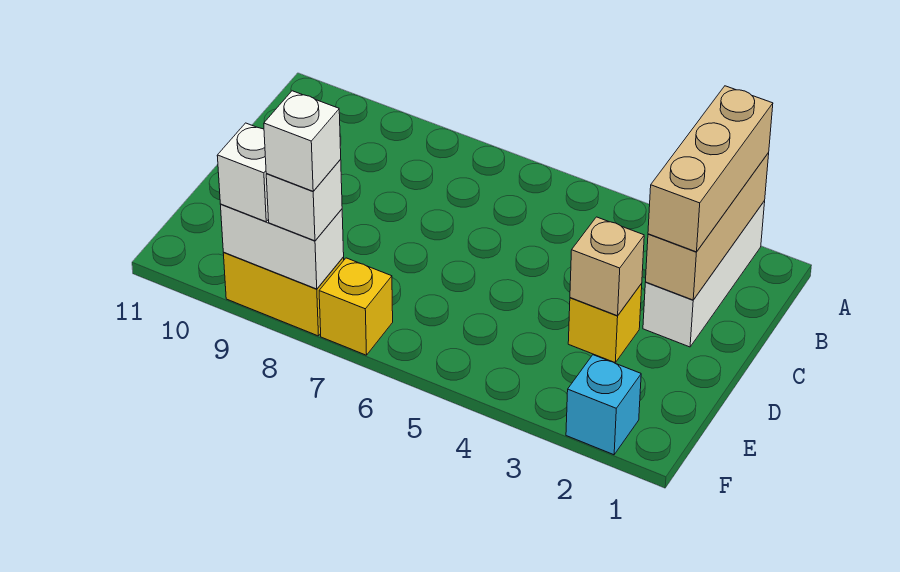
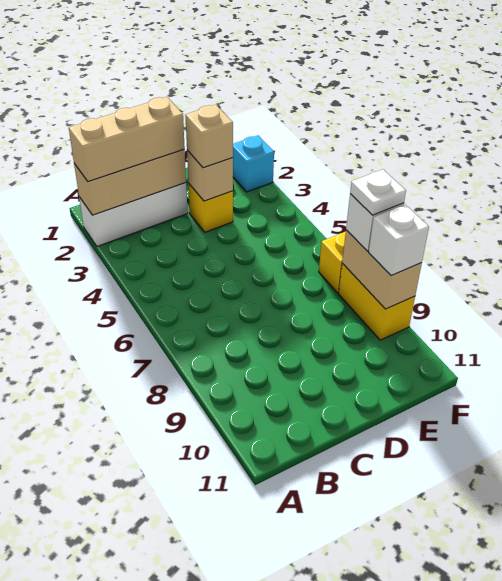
none -> tan 1x1 brick [185,105,233,168]
white 1x2 brick [221,204,344,289] -> tan 1x2 brick [342,230,422,309]
white 1x1 brick [264,91,341,191] -> white 1x1 plate [350,169,406,215]

